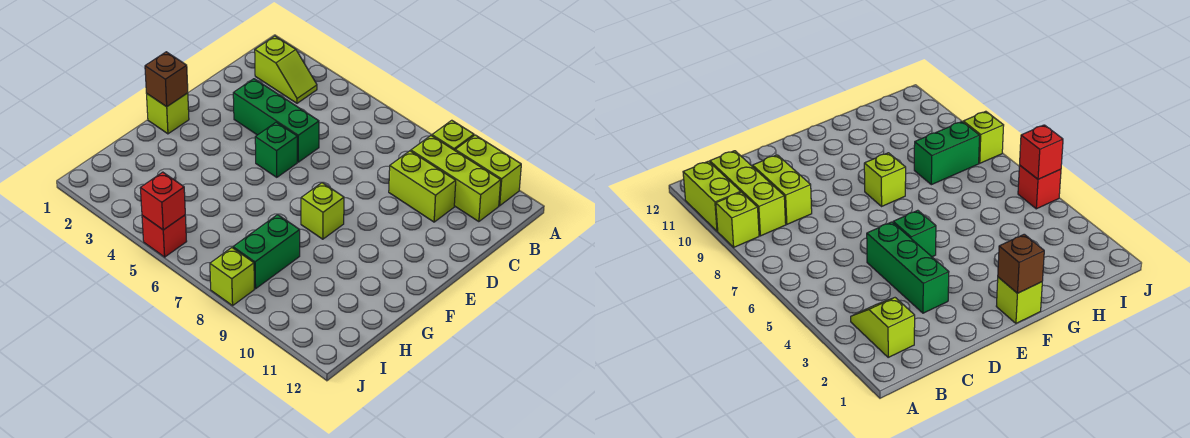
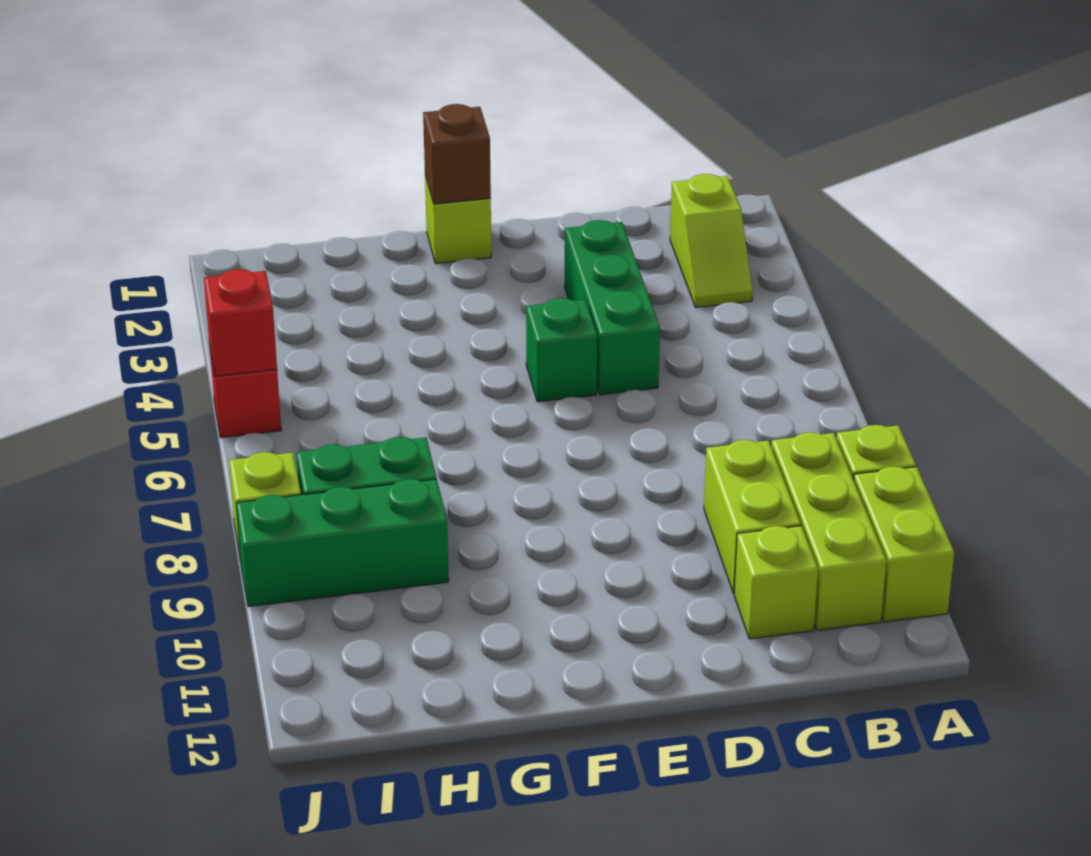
lime 1x1 brick [301,183,344,239] -> lime 1x1 brick moved to [734,526,818,639]
none -> green 1x3 brick [236,479,449,607]

